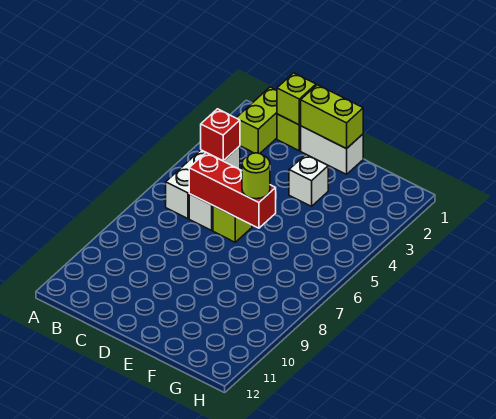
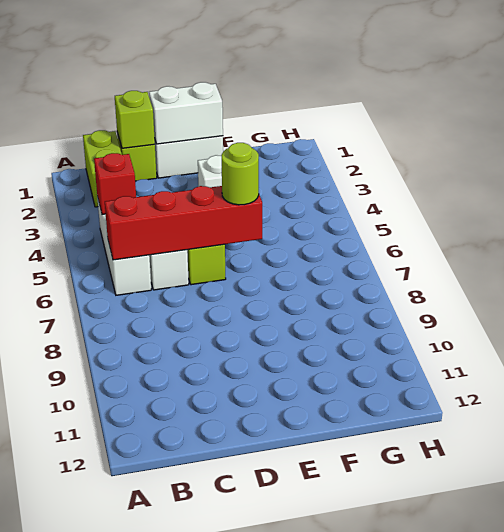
red 1x3 brick [189,153,276,228] -> red 1x4 brick [105,186,262,260]
lime 1x2 brick [301,85,363,149] -> white 1x2 brick [149,82,223,144]

